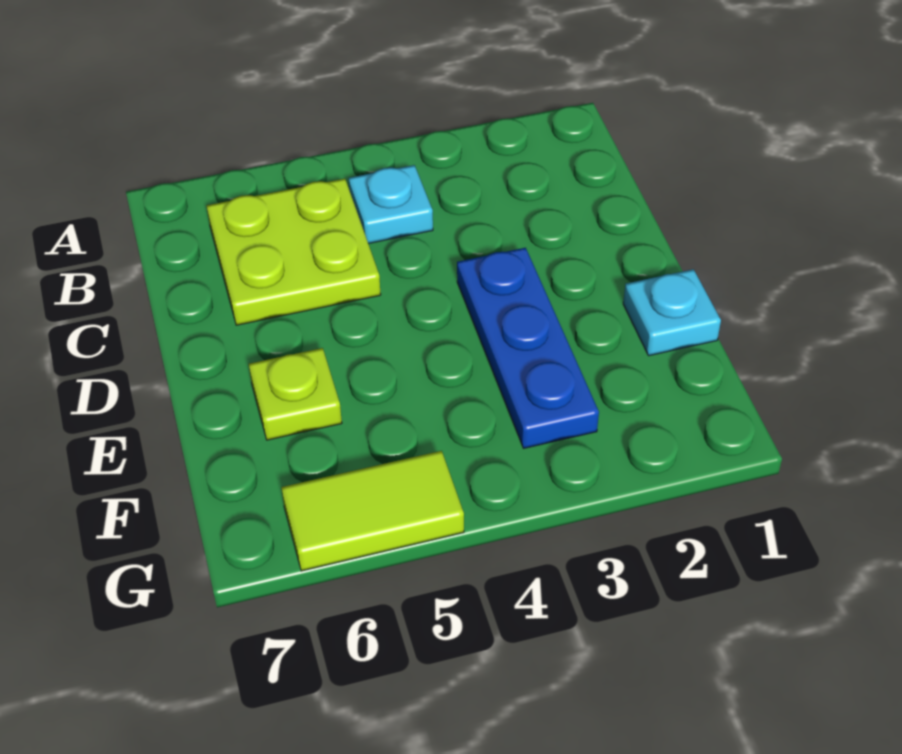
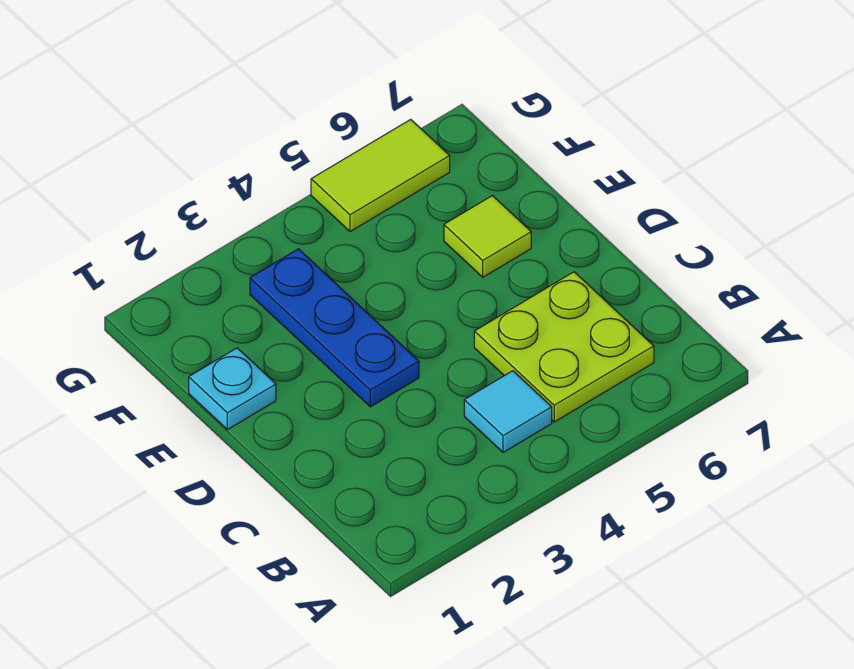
cyan 1x1 plate [349,165,433,244] -> cyan 1x1 tile [464,371,552,452]
lime 1x1 plate [249,348,342,440] -> lime 1x1 tile [444,196,531,277]

